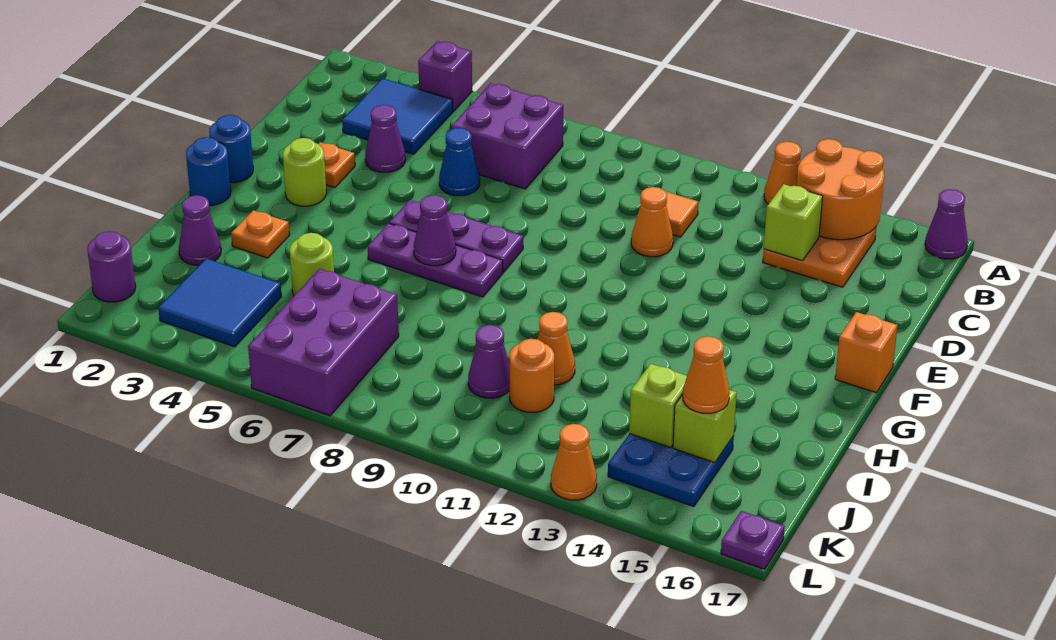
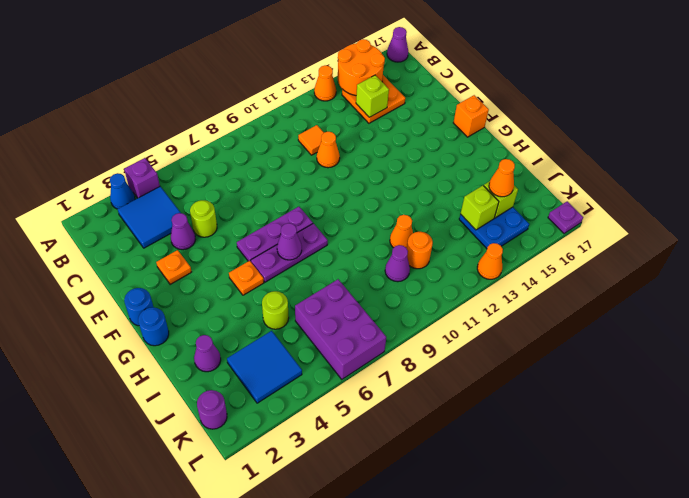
purple 2x2 brick [452,83,563,189] -> none
blue 1x1 cone [439,128,480,196] -> blue 1x1 cone moved to [110,173,135,209]
lime 1x1 round brick [283,138,326,206] -> lime 1x1 round brick moved to [190,200,217,237]
orange 1x1 plate [231,210,290,258] -> orange 1x1 plate moved to [229,261,264,295]

